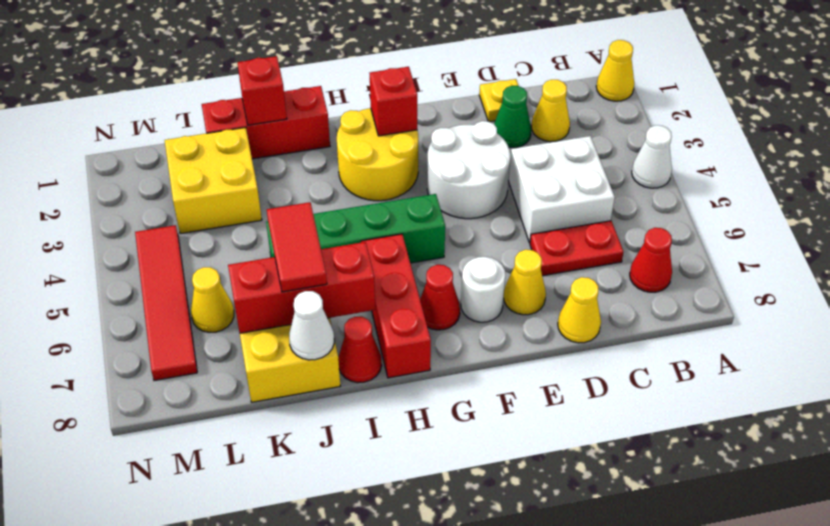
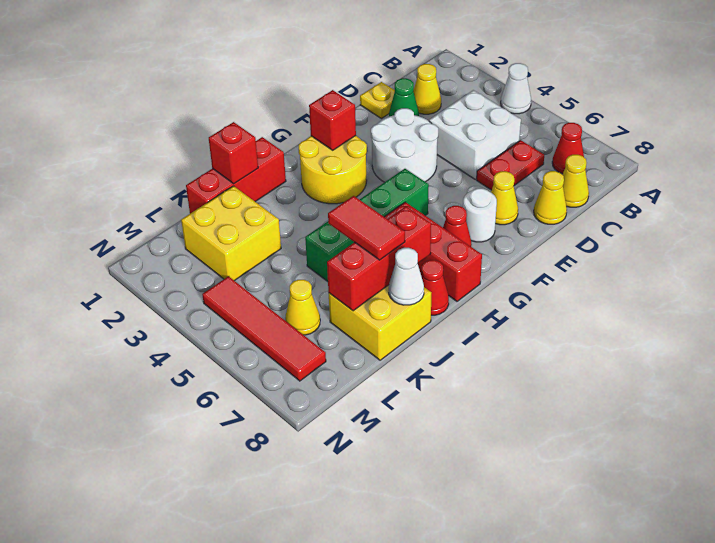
yellow 1x1 cone [596,40,634,101] -> yellow 1x1 cone moved to [563,155,589,207]

